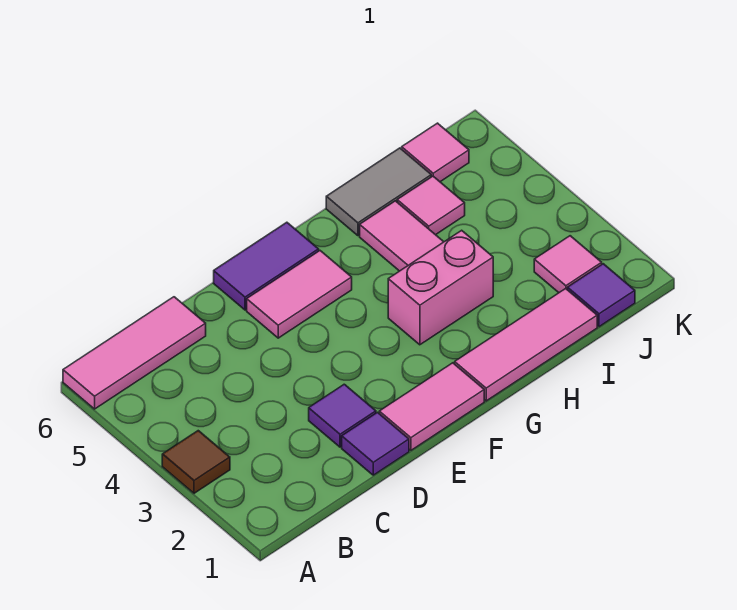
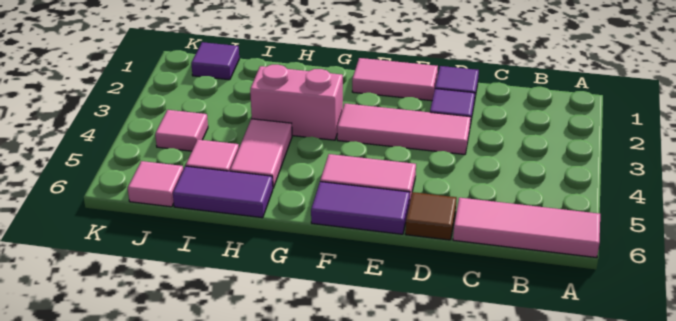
brown 1x1 tile [162,431,230,493] -> brown 1x1 tile moved to [405,192,457,240]
pink 1x3 tile [455,289,597,401] -> pink 1x3 tile moved to [337,104,471,154]
grey 1x2 tile [326,148,431,236] -> purple 1x2 tile [173,166,273,218]
pink 1x1 tile [534,236,602,293] -> pink 1x1 tile moved to [155,110,208,151]

